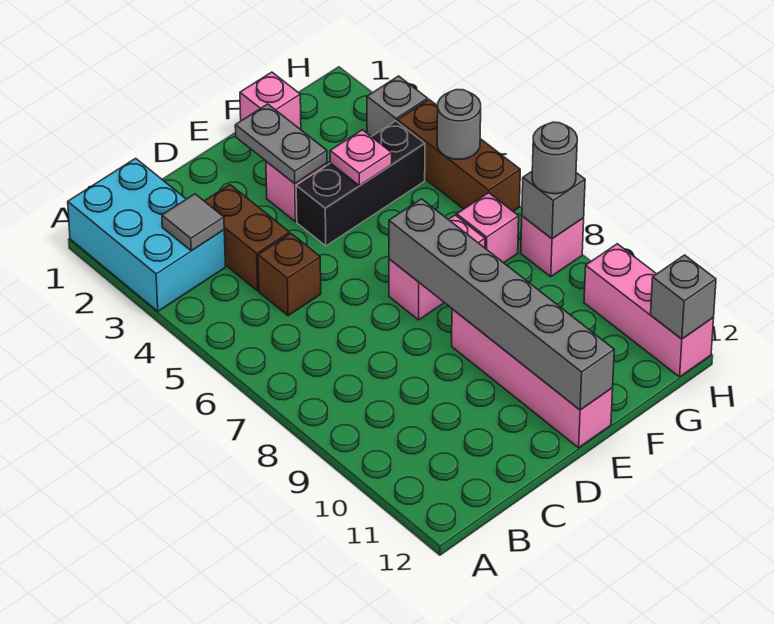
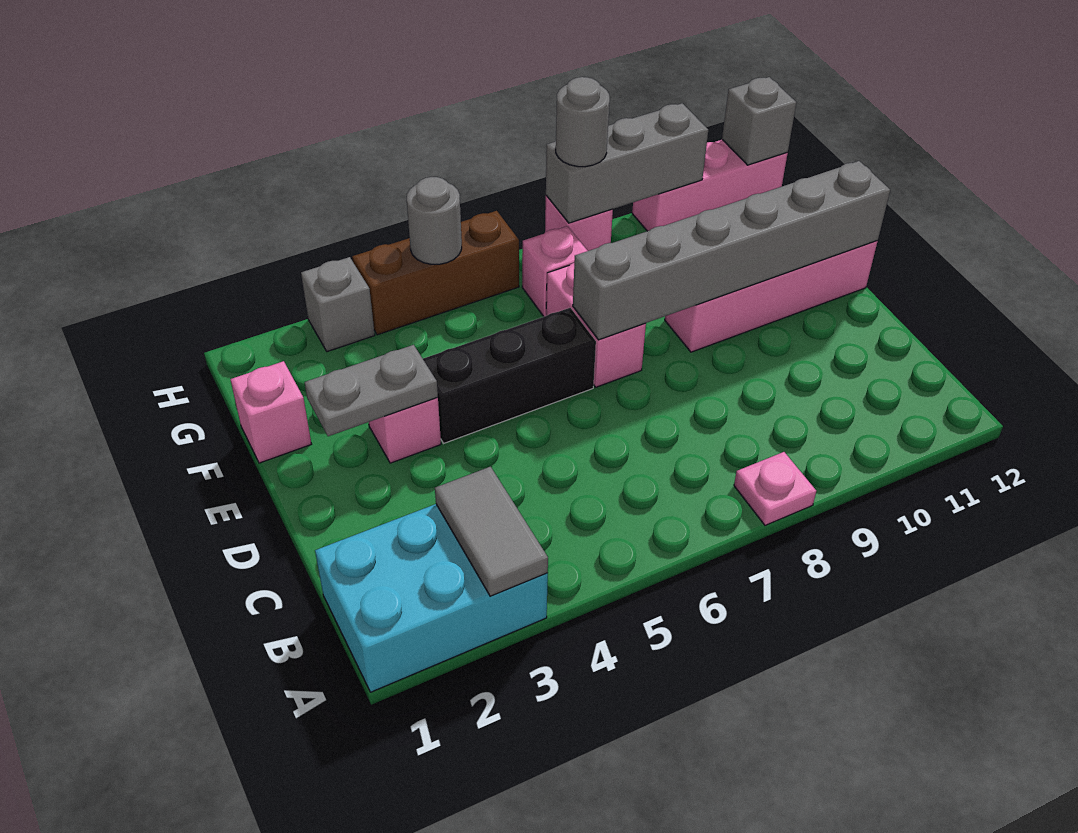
grey 1x1 tile [162,194,224,251] -> grey 1x2 tile [435,467,548,596]
brown 1x2 brick [205,185,289,291] -> none
brown 1x1 brick [258,233,321,316] -> none
black 1x3 brick [296,121,425,246] -> black 1x3 brick turned to [423,308,596,443]
pink 1x1 plate [330,130,392,186] -> pink 1x1 plate moved to [734,452,816,525]
grey 1x1 brick [522,172,585,239] -> grey 1x3 brick [546,103,708,223]

